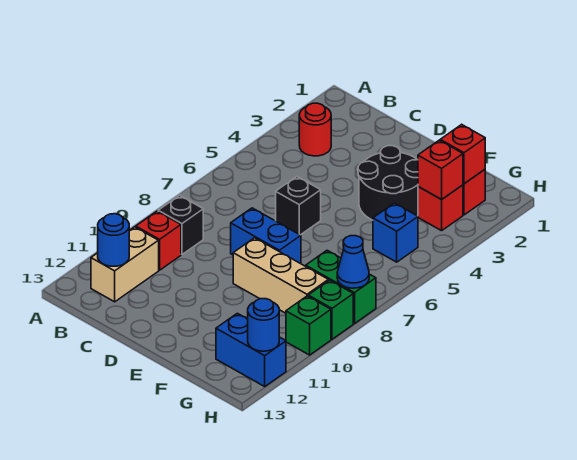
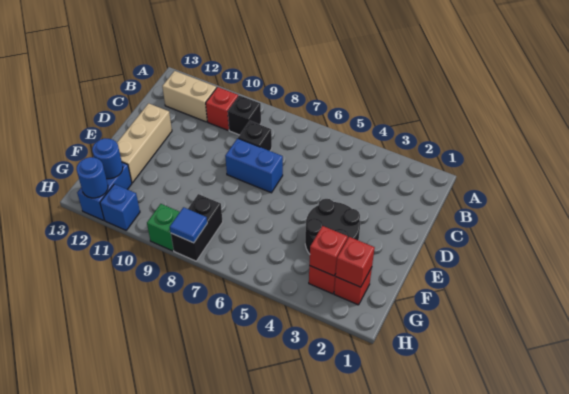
red 1x1 round brick [299,103,331,156] -> none
blue 1x1 round brick [98,214,129,266] -> blue 1x1 round brick moved to [92,138,123,179]
black 1x1 brick [276,177,321,235] -> black 1x1 brick moved to [238,121,272,151]
blue 1x2 brick [231,208,301,264] -> blue 1x2 brick turned to [225,138,283,193]
tan 1x3 brick [233,238,328,313] -> tan 1x3 brick moved to [117,103,172,183]
blue 1x1 brick [373,203,418,262] -> blue 1x1 brick moved to [100,184,140,230]
green 1x2 brick [306,250,376,324] -> black 1x2 brick [171,194,223,261]
blue 1x1 cone [337,236,369,288] -> blue 1x1 tile [170,207,207,243]
green 1x1 brick [286,296,331,355] -> none

